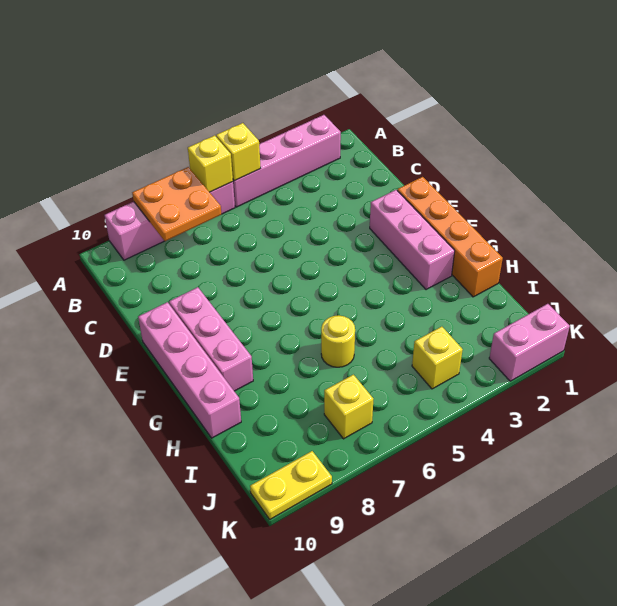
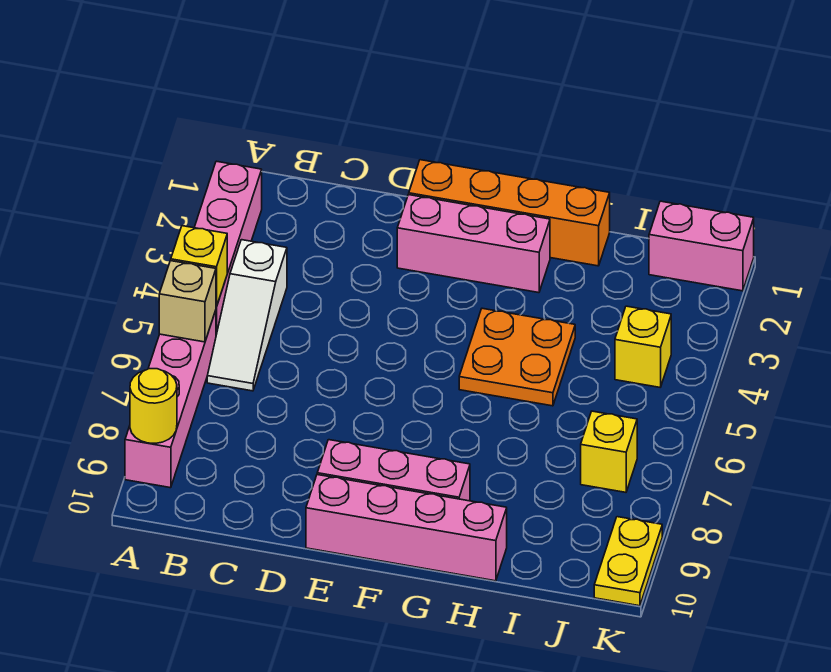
yellow 1x1 brick [188,135,233,192] -> tan 1x1 brick [159,261,216,342]
orange 2x2 plate [132,167,222,241] -> orange 2x2 plate moved to [459,308,575,406]
none -> white 1x3 slope [207,240,287,391]
yellow 1x1 round brick [321,315,355,367] -> yellow 1x1 round brick moved to [130,369,177,443]
pink 1x2 brick [489,304,570,381] -> pink 1x2 brick turned to [649,201,754,291]

